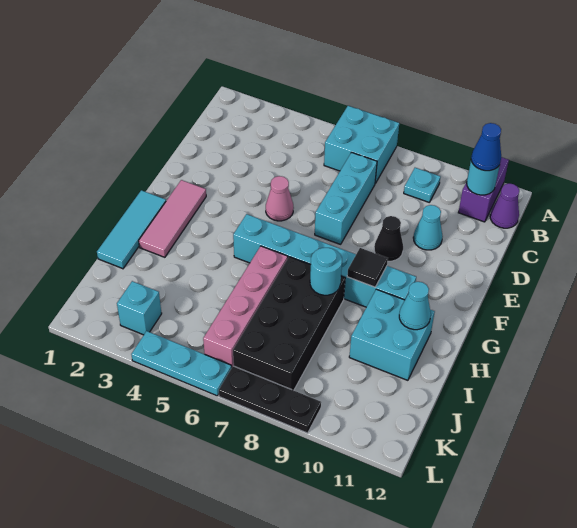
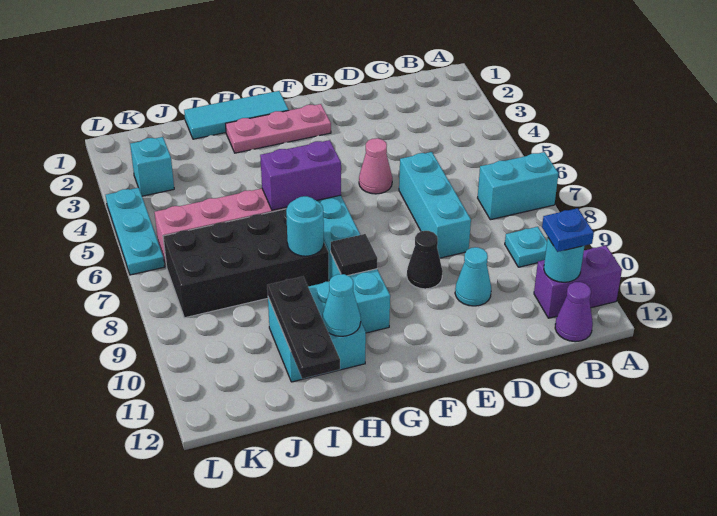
cyan 2x2 brick [324,106,399,183] -> cyan 1x2 brick [478,152,559,220]
blue 1x1 cone [471,123,501,171] -> blue 1x1 plate [542,208,594,252]
cyan 1x3 brick [315,152,377,244] -> cyan 1x3 brick turned to [399,152,471,258]
pink 1x3 tile [139,180,206,257] -> pink 1x3 plate [226,104,331,153]
none -> purple 1x2 brick [260,140,341,210]
black 1x3 plate [219,366,321,433] -> black 1x3 plate moved to [267,277,340,379]

